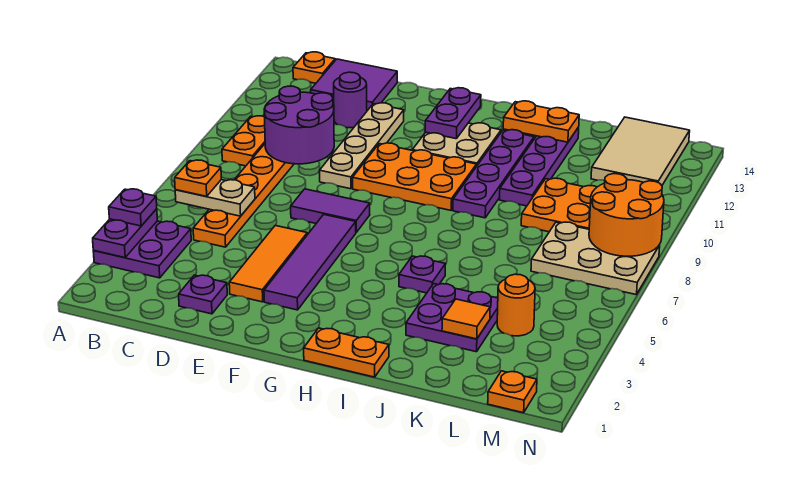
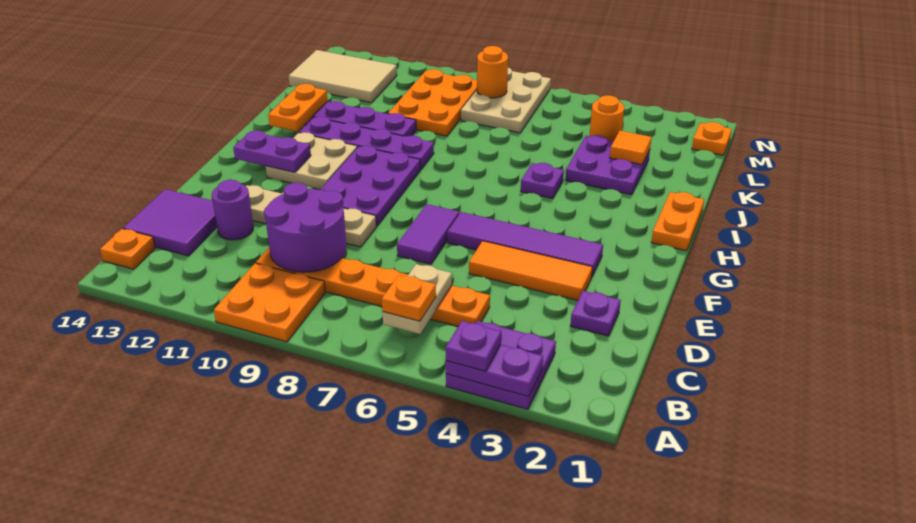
orange 1x2 plate [222,116,265,166] -> orange 2x2 plate [214,263,325,342]
orange 2x3 plate [352,143,477,210] -> purple 2x3 plate [320,146,420,226]
orange 2x2 round brick [589,174,664,256] -> orange 1x1 round brick [477,46,508,98]

